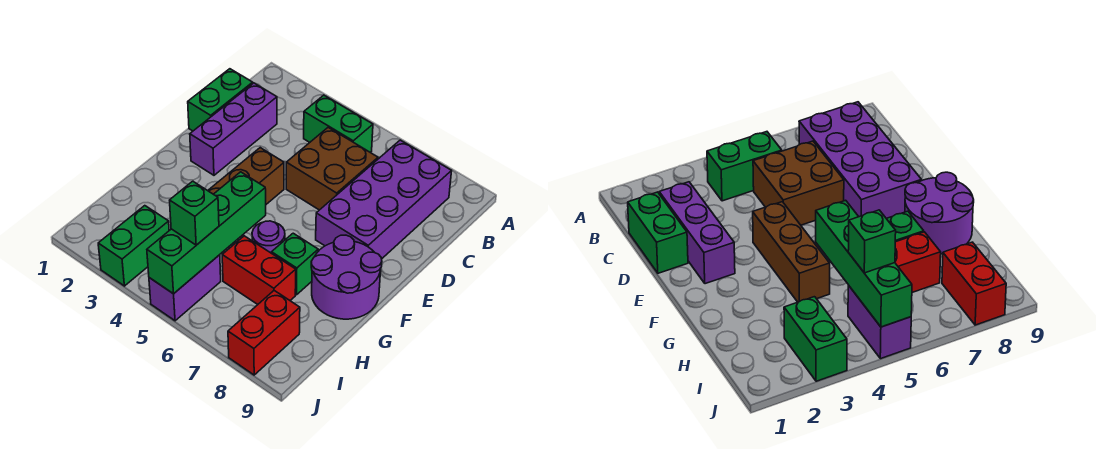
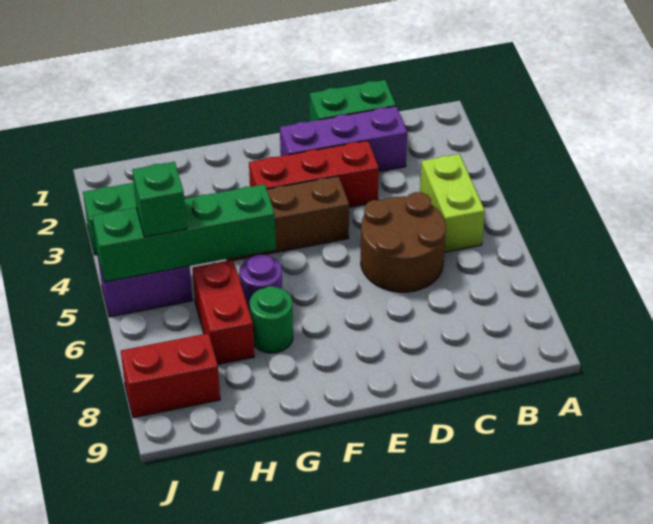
green 1x2 brick [304,95,373,152] -> lime 1x2 brick [420,154,485,252]
purple 2x4 brick [316,140,452,259] -> none
brown 2x2 brick [286,128,378,210] -> brown 2x2 round brick [361,192,446,292]
none -> red 1x3 brick [249,140,379,207]
purple 2x2 round brick [311,235,382,319] -> none
green 1x1 brick [272,233,318,295] -> green 1x1 round brick [250,286,293,353]

